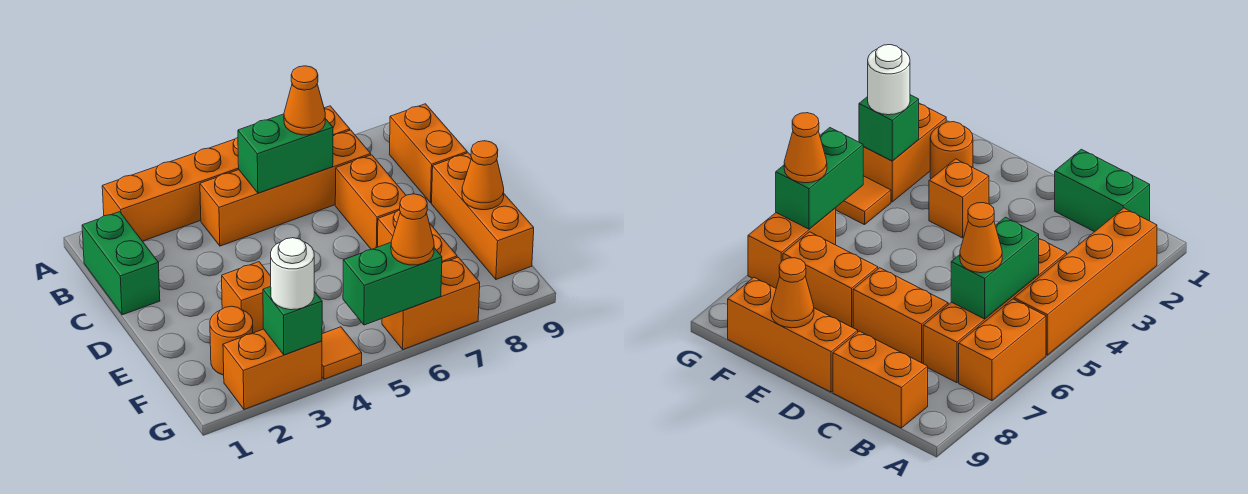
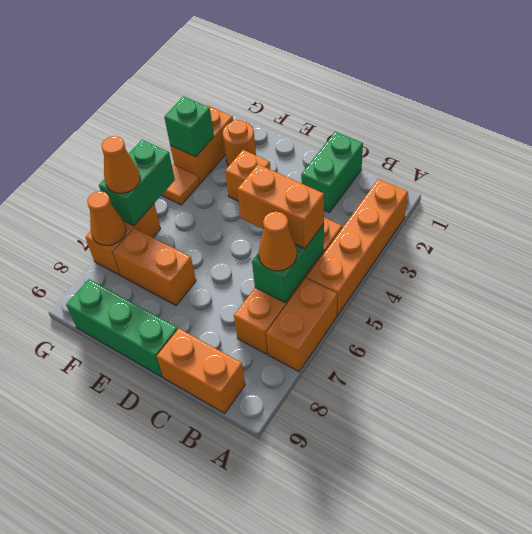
green 1x2 brick [82,212,160,315] -> green 1x2 brick turned to [301,132,363,212]
orange 1x2 brick [335,155,406,250] -> orange 1x2 brick moved to [237,164,324,249]
orange 1x3 brick [432,153,534,280] -> green 1x3 brick [66,279,178,377]
orange 1x1 cone [462,141,504,210] -> orange 1x1 cone moved to [87,191,126,246]
white 1x1 round brick [271,238,314,310] -> none

